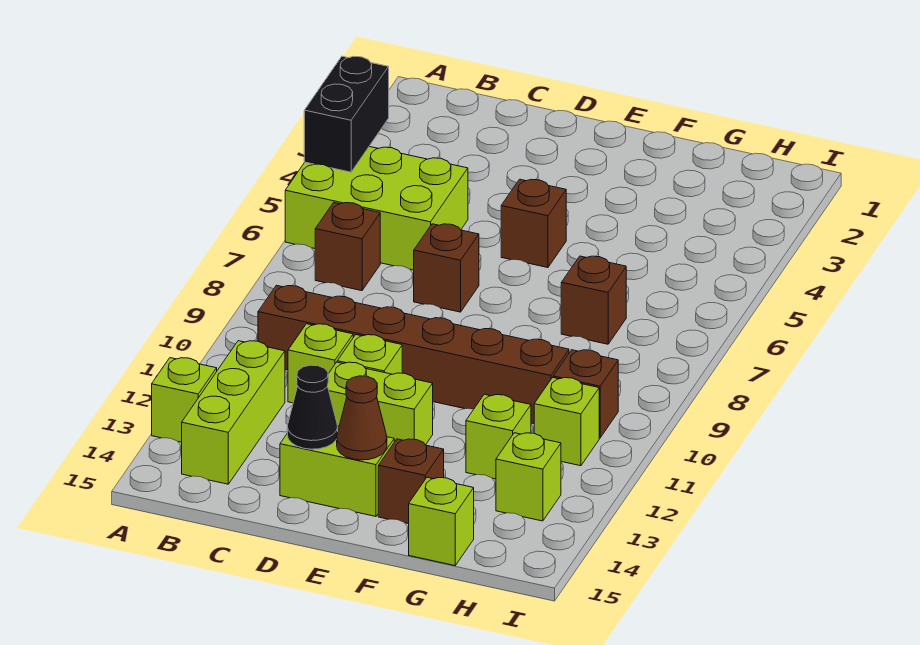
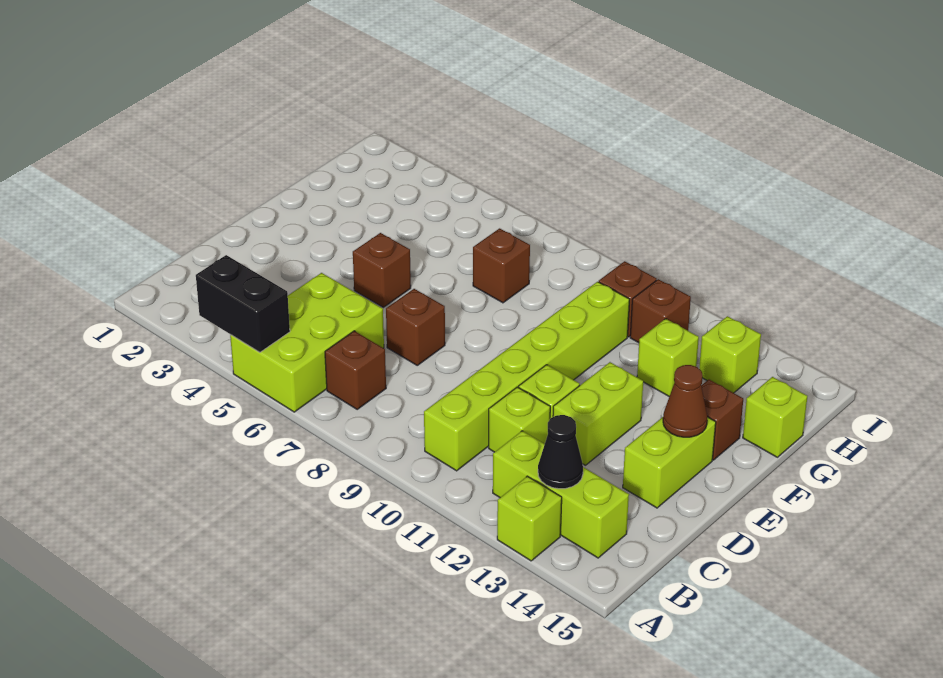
brown 1x6 brick [258,285,569,424] -> lime 1x6 brick [424,282,629,471]
black 1x1 cone [287,365,338,449] -> black 1x1 cone moved to [538,415,583,489]
lime 1x1 brick [534,378,599,466] -> brown 1x1 brick [630,279,691,343]

